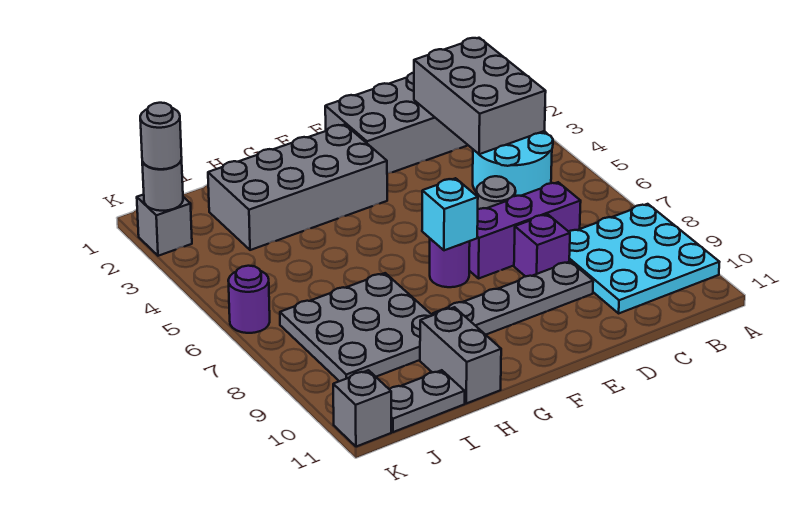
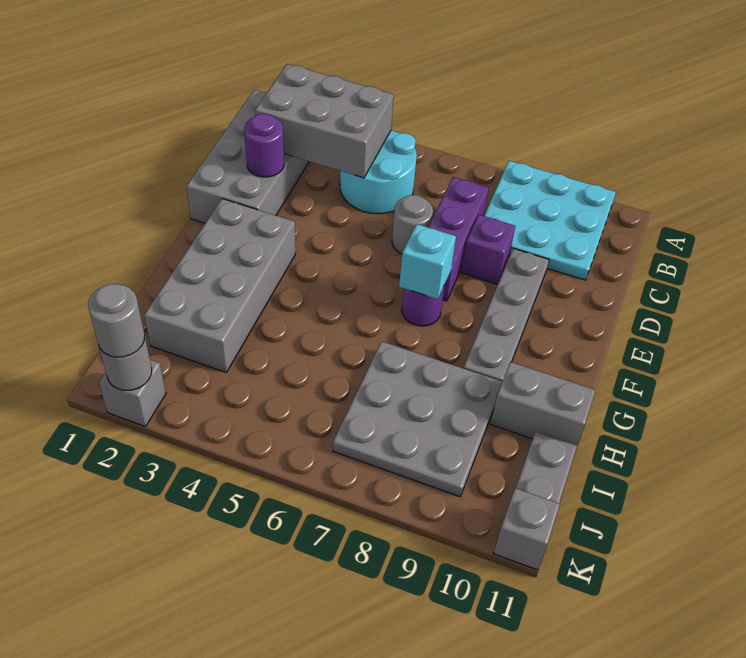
purple 1x1 round brick [228,266,270,333] -> purple 1x1 round brick moved to [244,113,284,177]

